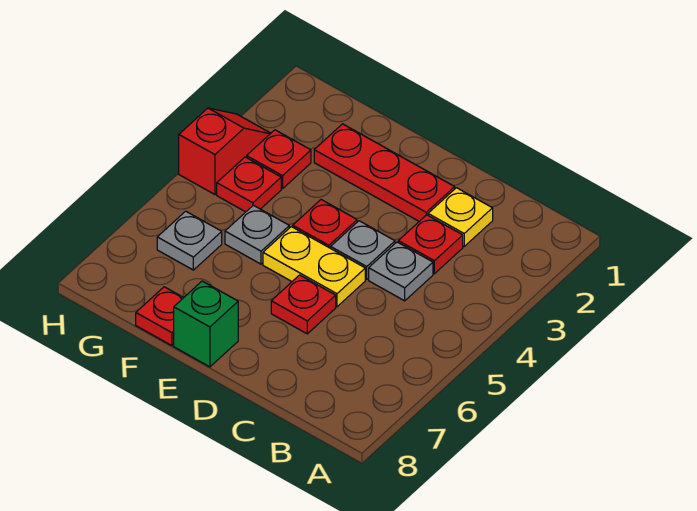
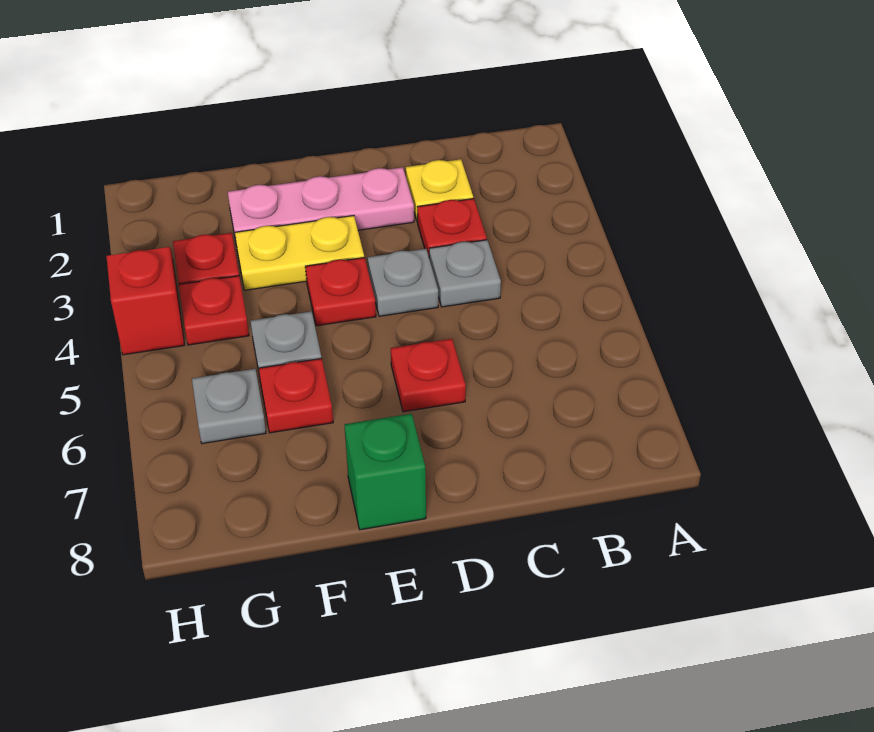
red 1x3 plate [314,124,455,221] -> pink 1x3 plate [228,167,414,240]
yellow 1x2 plate [263,227,365,307] -> yellow 1x2 plate moved to [235,216,364,290]
red 1x1 plate [136,287,183,346] -> red 1x1 plate moved to [259,359,333,433]

